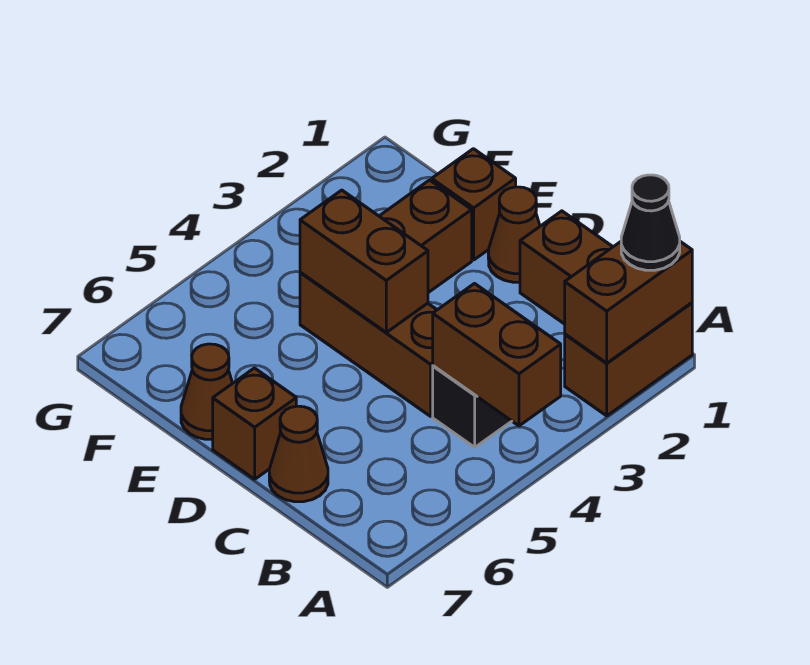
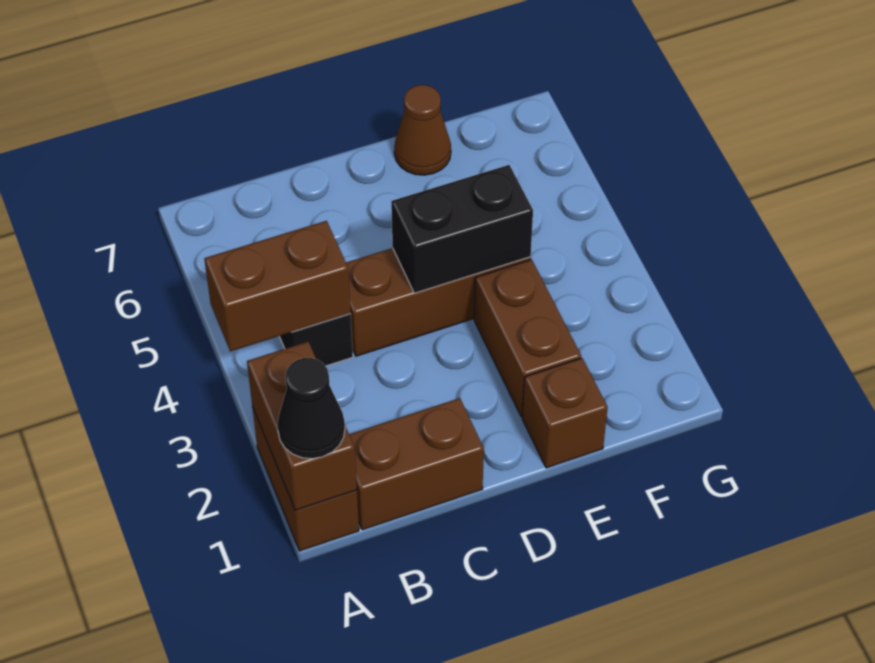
brown 1x1 cone [269,406,328,502] -> none
brown 1x1 cone [488,187,540,282] -> none
brown 1x2 brick [300,190,428,332] -> black 1x2 brick [391,165,533,293]
brown 1x1 brick [213,368,296,479] -> none

